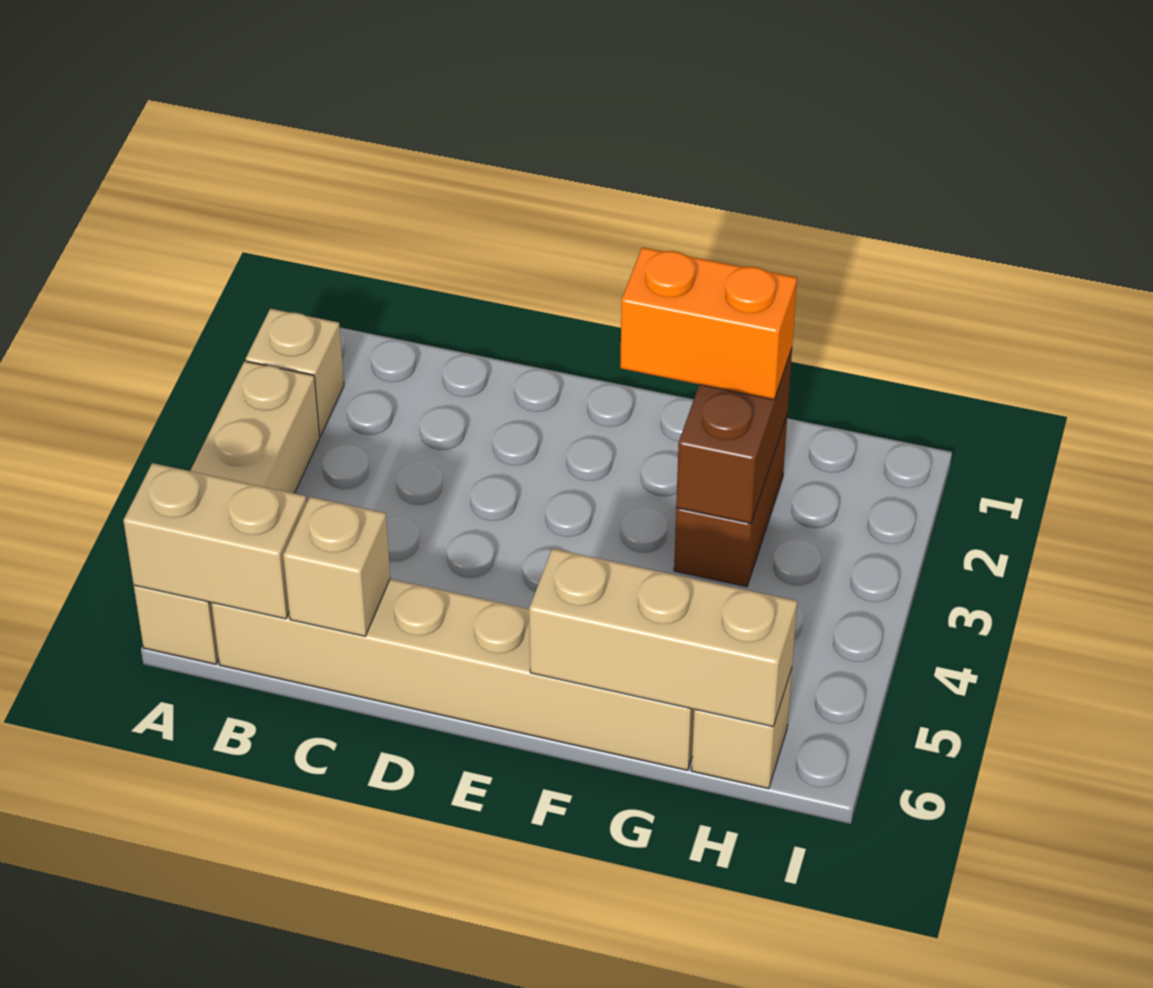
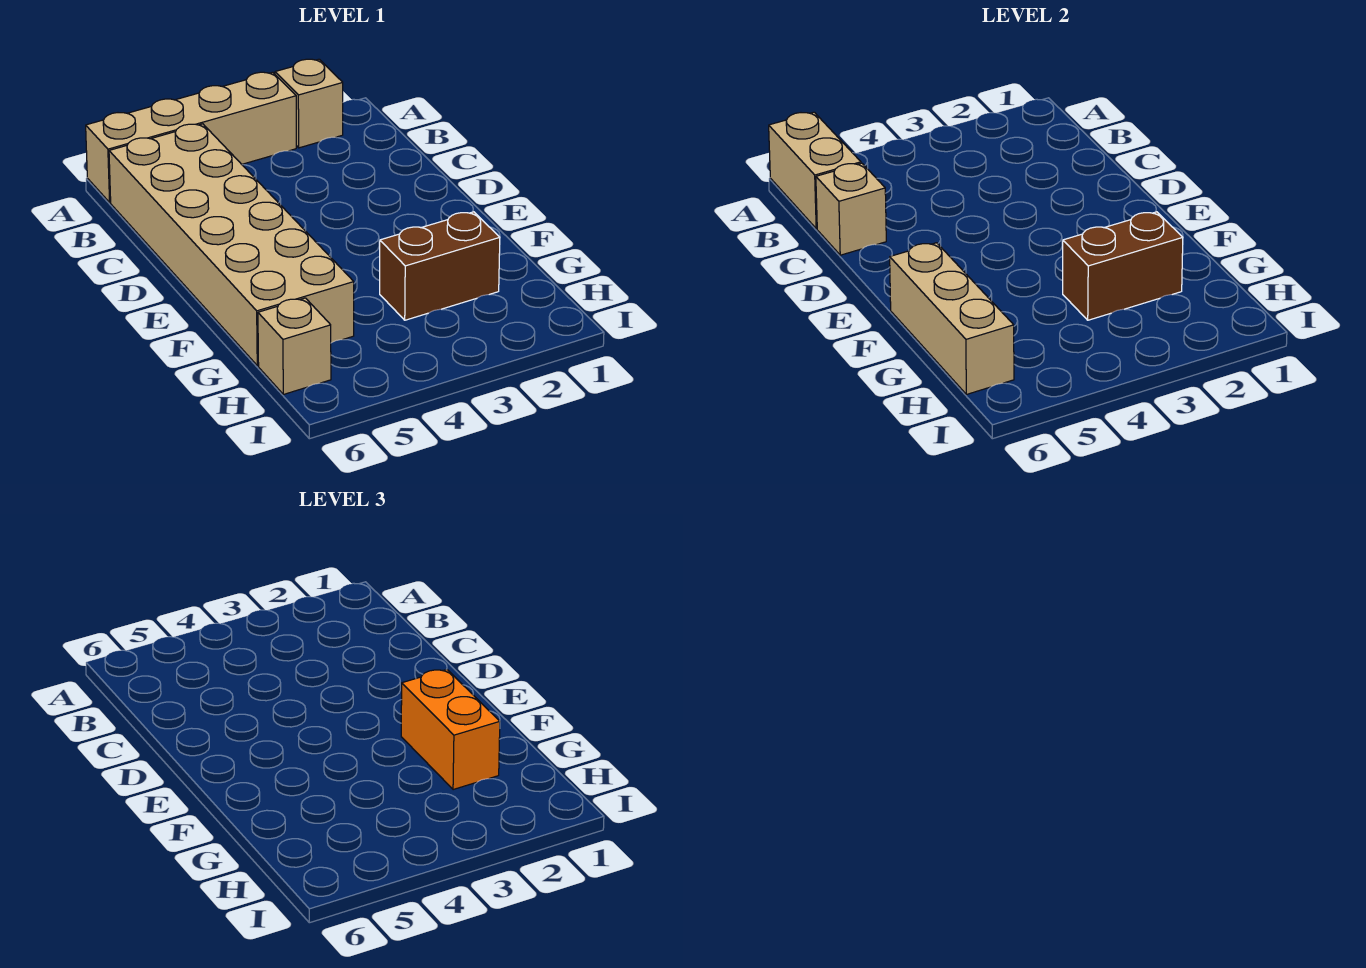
tan 1x6 brick [212,579,694,770] -> tan 2x6 brick [109,124,354,366]

